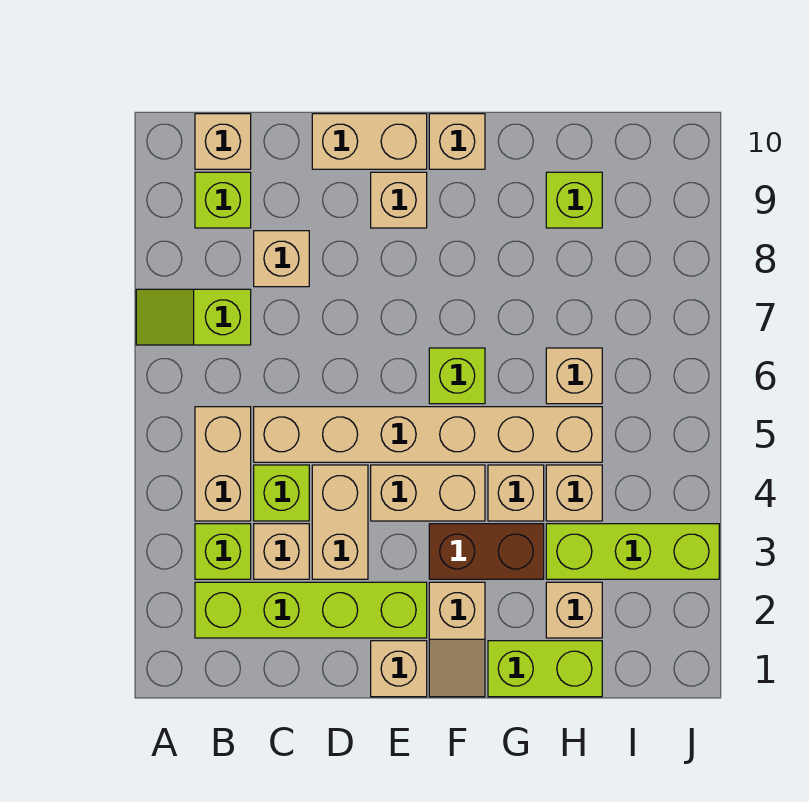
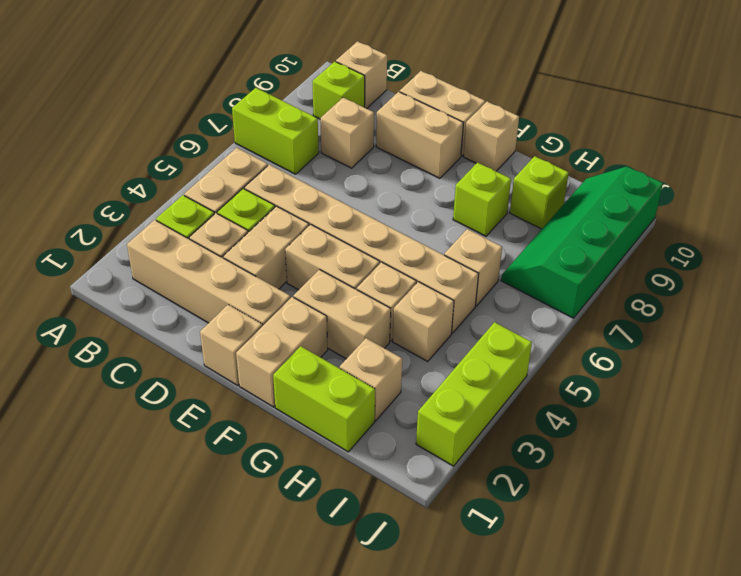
lime 1x2 slope [136,289,251,345] -> lime 1x2 brick [232,88,319,174]
lime 1x4 brick [195,582,427,638] -> tan 1x4 brick [127,220,290,326]
tan 1x1 brick [371,172,427,228] -> tan 1x2 brick [376,92,463,178]
tan 1x2 slope [429,582,485,697] -> tan 1x2 brick [236,297,328,407]
brown 1x2 brick [429,524,544,579] -> tan 1x2 brick [294,270,391,359]
lime 1x1 brick [429,348,485,404] -> lime 1x1 brick moved to [453,163,511,236]
lime 1x3 brick [546,524,719,579] -> lime 1x3 brick turned to [416,322,532,466]
none -> green 2x4 slope [501,166,663,318]

